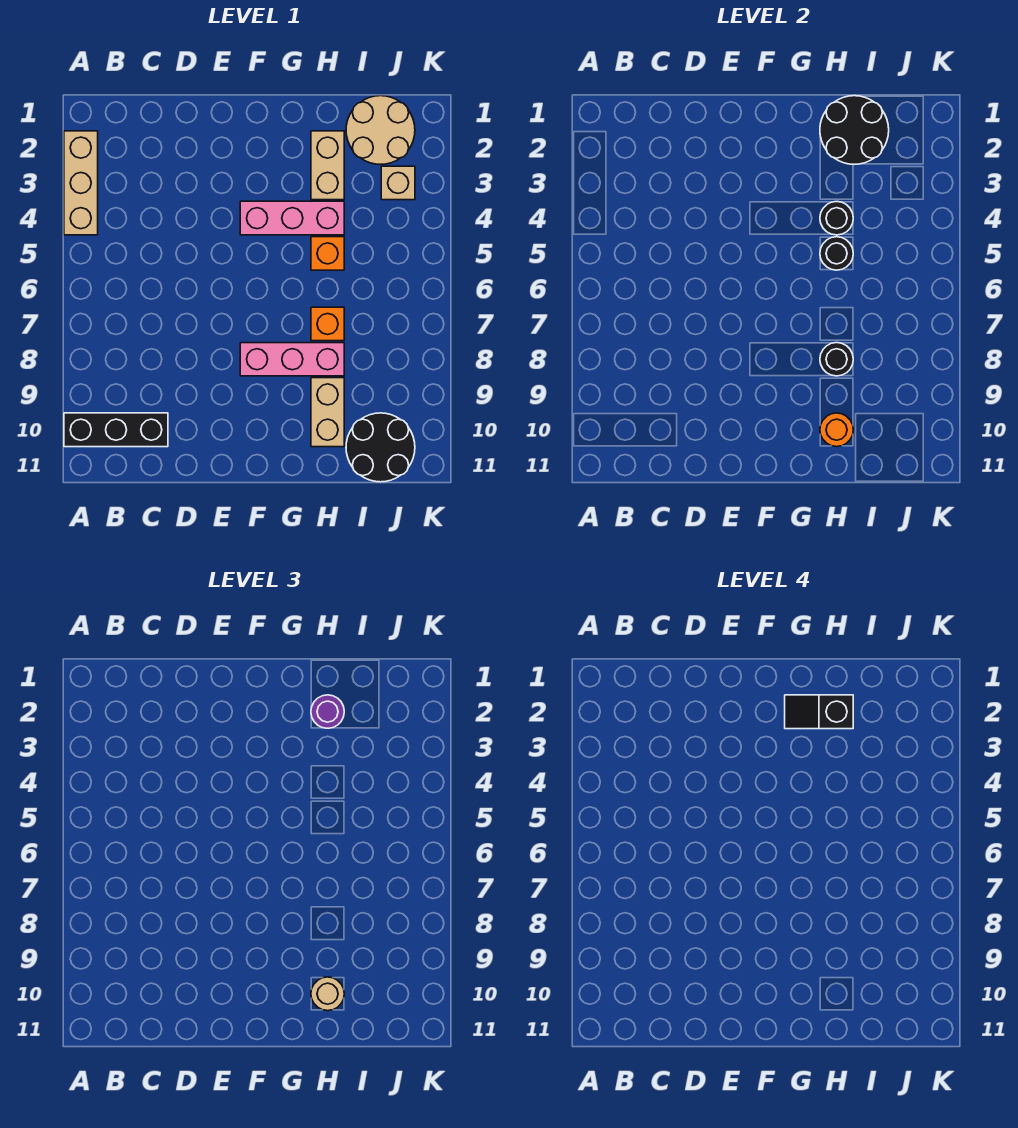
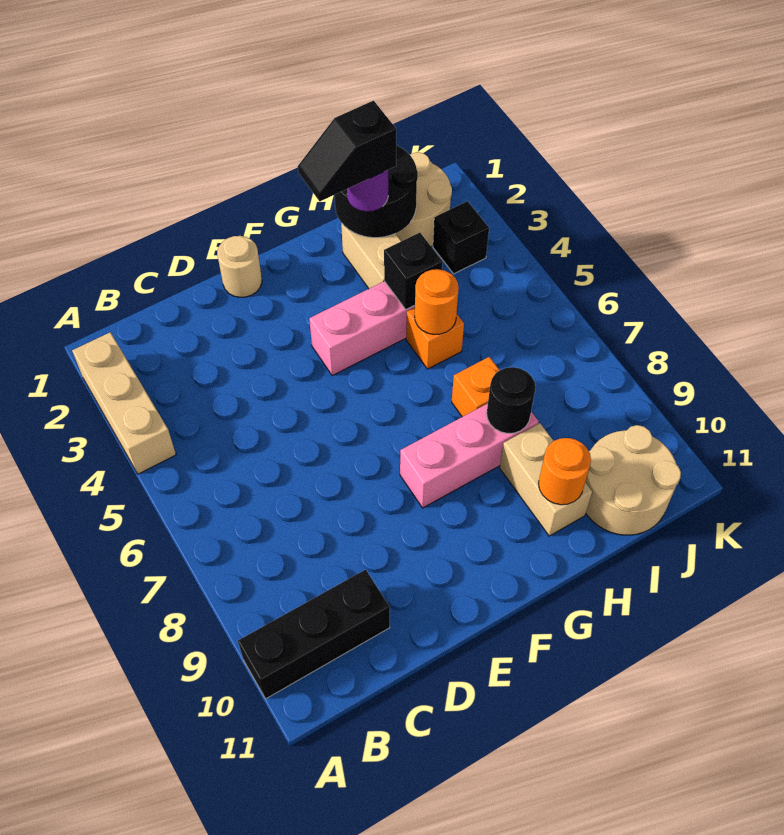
black 1x1 round brick [820,202,853,235] -> black 1x1 brick [384,233,443,310]
black 1x1 round brick [820,237,853,270] -> orange 1x1 round brick [415,269,459,335]
tan 1x1 round brick [311,977,344,1011] -> tan 1x1 round brick moved to [217,236,262,297]
black 2x2 round brick [346,413,415,482] -> tan 2x2 round brick [585,425,681,535]
tan 1x1 brick [381,166,415,200] -> black 1x1 brick [433,201,489,274]

